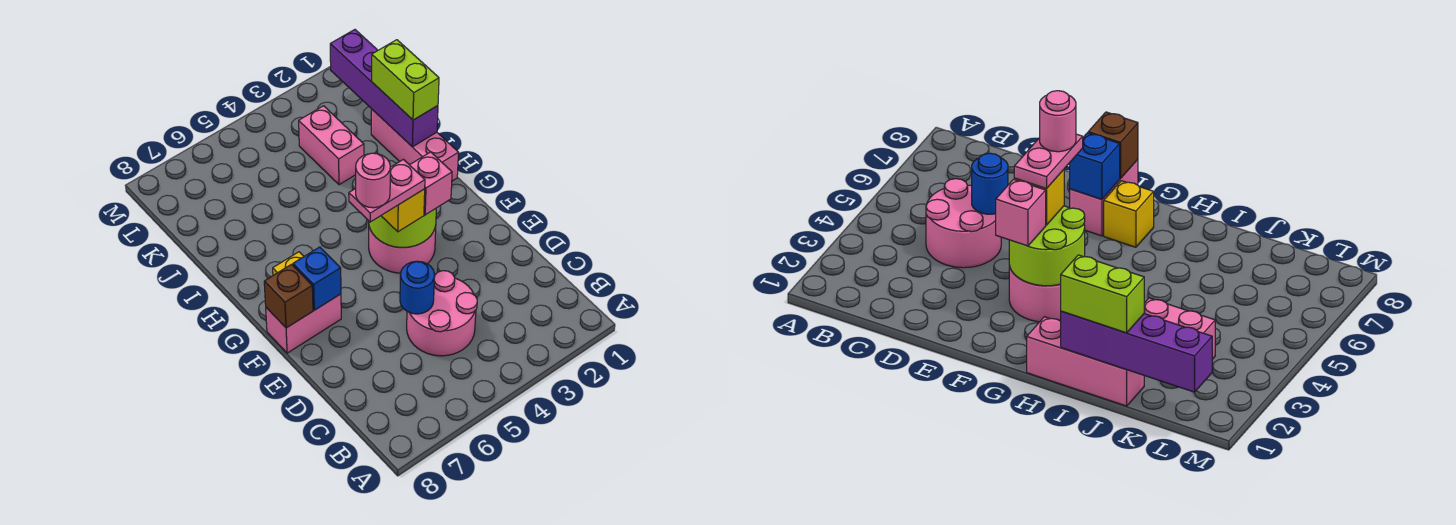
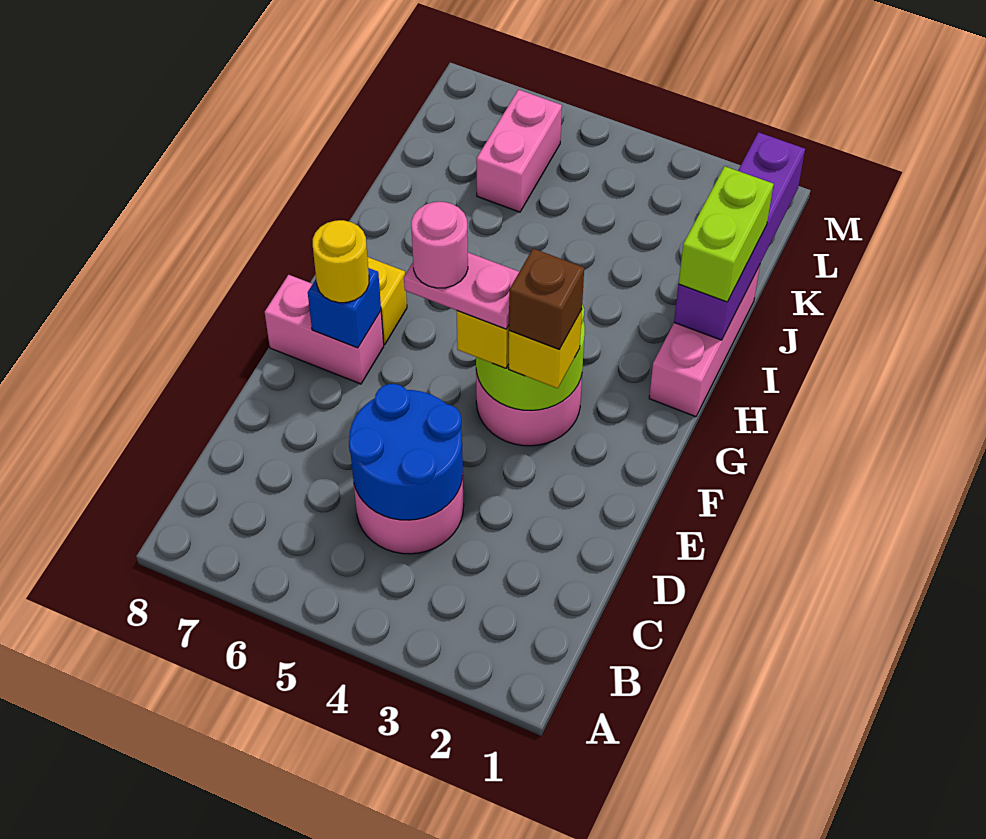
blue 1x1 round brick [400,261,435,314] -> blue 2x2 round brick [349,384,463,520]
pink 1x1 brick [410,152,452,215] -> yellow 1x1 brick [509,310,582,388]
none -> yellow 1x1 round brick [313,220,369,303]
brown 1x1 brick [264,264,313,328] -> brown 1x1 brick moved to [509,249,584,349]
pink 1x2 brick [299,106,364,185] -> pink 1x2 brick moved to [476,90,562,212]

